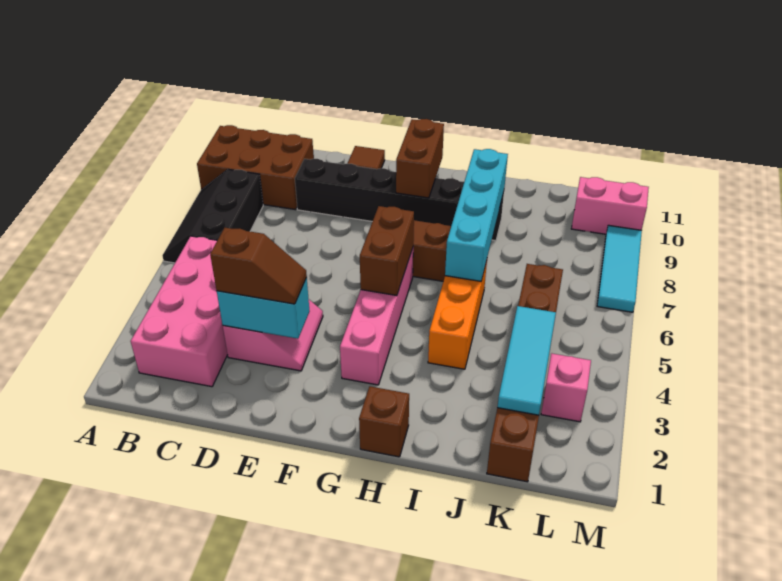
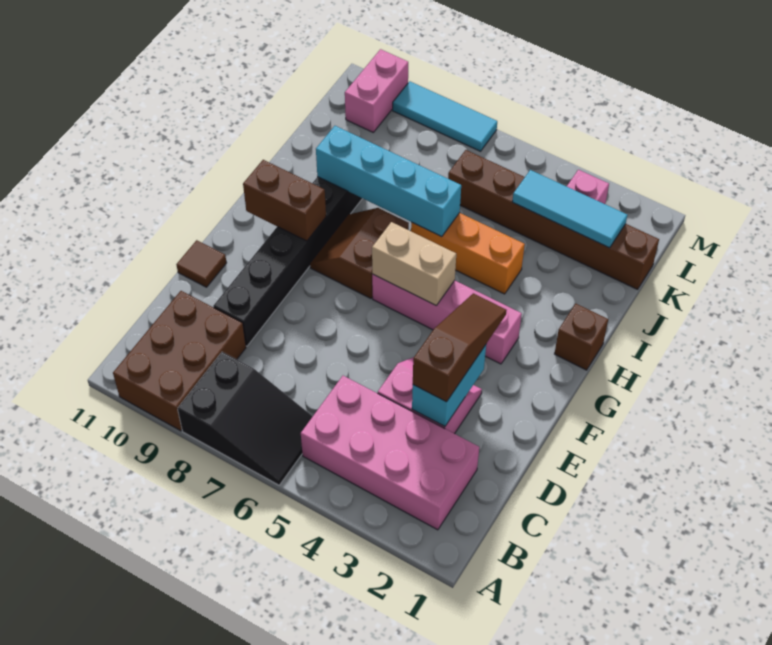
black 2x3 slope [162,169,263,263] -> black 2x3 slope turned to [178,352,313,485]
brown 1x2 slope [210,227,307,304] -> brown 1x3 slope [413,293,507,402]
brown 1x2 brick [360,206,414,296] -> tan 1x2 brick [372,222,456,305]

